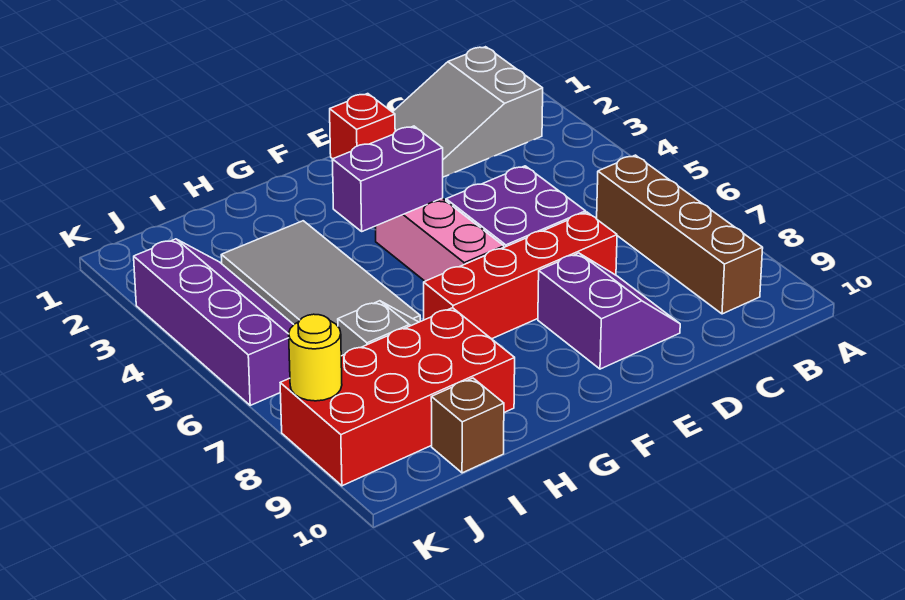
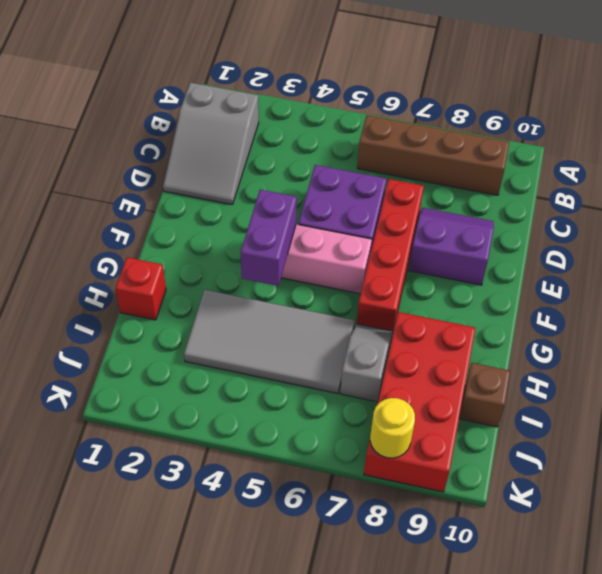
red 1x1 brick [330,94,395,159] -> red 1x1 brick moved to [115,257,166,320]
purple 2x4 slope [134,239,294,405] -> none

